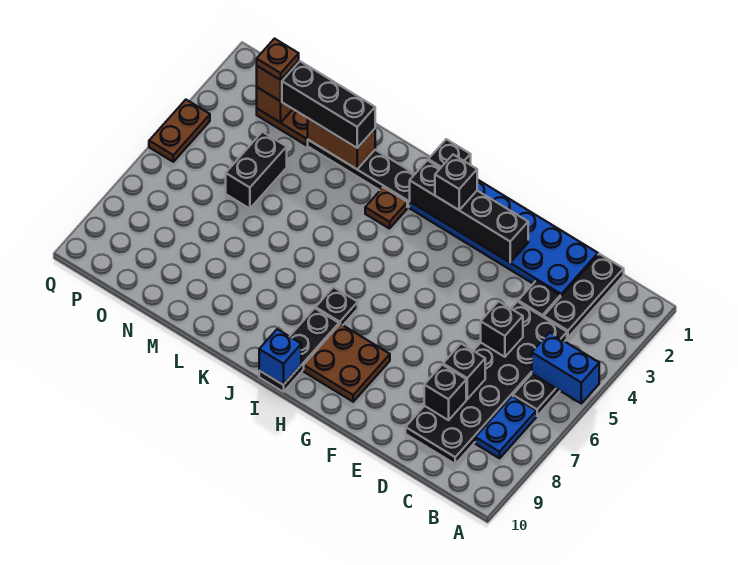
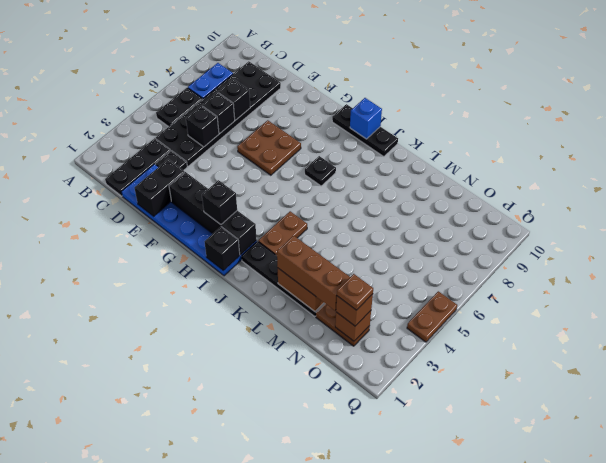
blue 1x2 brick [532,332,599,403] -> none
black 1x1 brick [424,365,466,420] -> black 1x1 brick moved to [202,92,235,133]
brown 2x2 plate [304,324,390,402] -> brown 2x2 plate moved to [237,120,301,175]
black 1x3 plate [259,308,339,392] -> black 1x3 plate turned to [332,104,398,157]
brown 1x1 plate [365,187,407,229] -> brown 1x2 plate [258,211,307,256]
black 1x3 brick [282,61,375,148] -> brown 1x3 brick [277,236,350,311]
black 1x2 brick [226,132,287,209] -> black 1x2 brick moved to [134,159,185,216]

